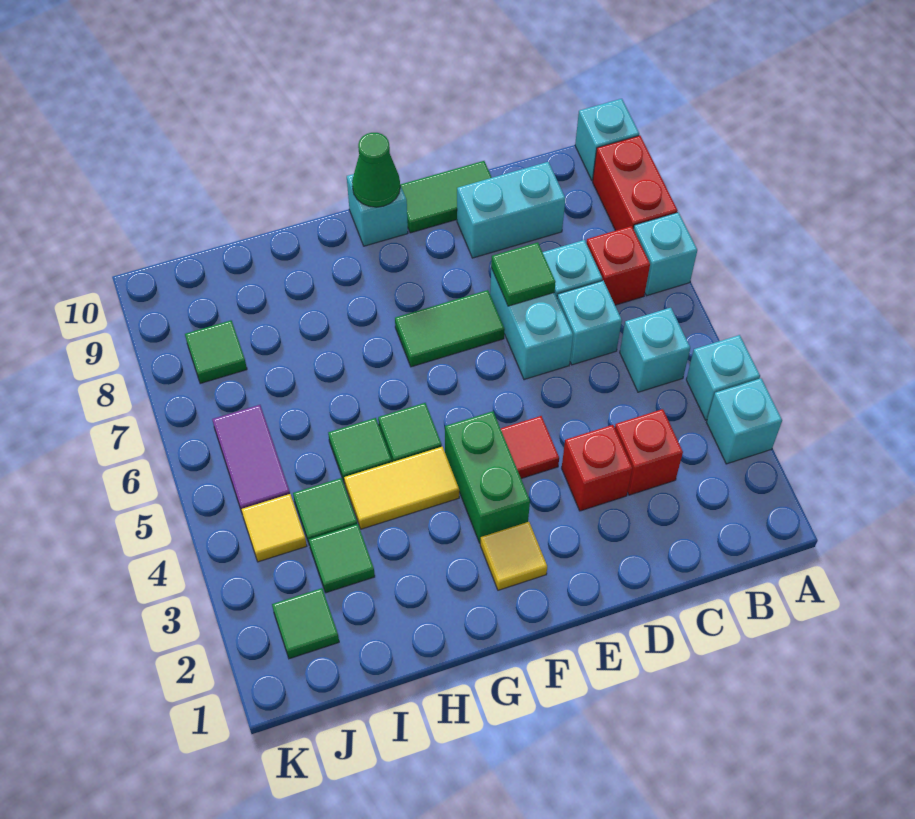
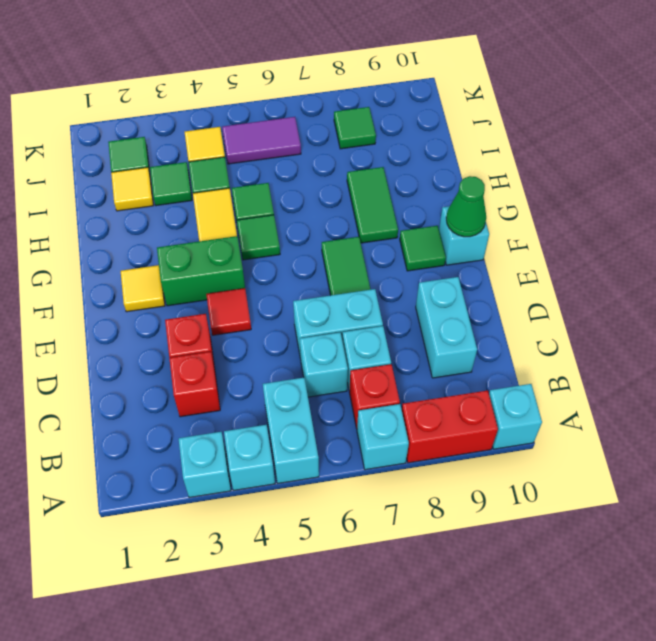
cyan 1x1 brick [620,308,690,392] -> cyan 1x2 brick [263,378,319,483]
green 1x1 tile [491,242,555,306] -> green 1x1 tile moved to [400,226,446,271]
green 1x2 tile [400,161,492,233] -> green 1x2 tile moved to [347,167,398,243]
none -> yellow 1x1 tile [111,167,153,211]

